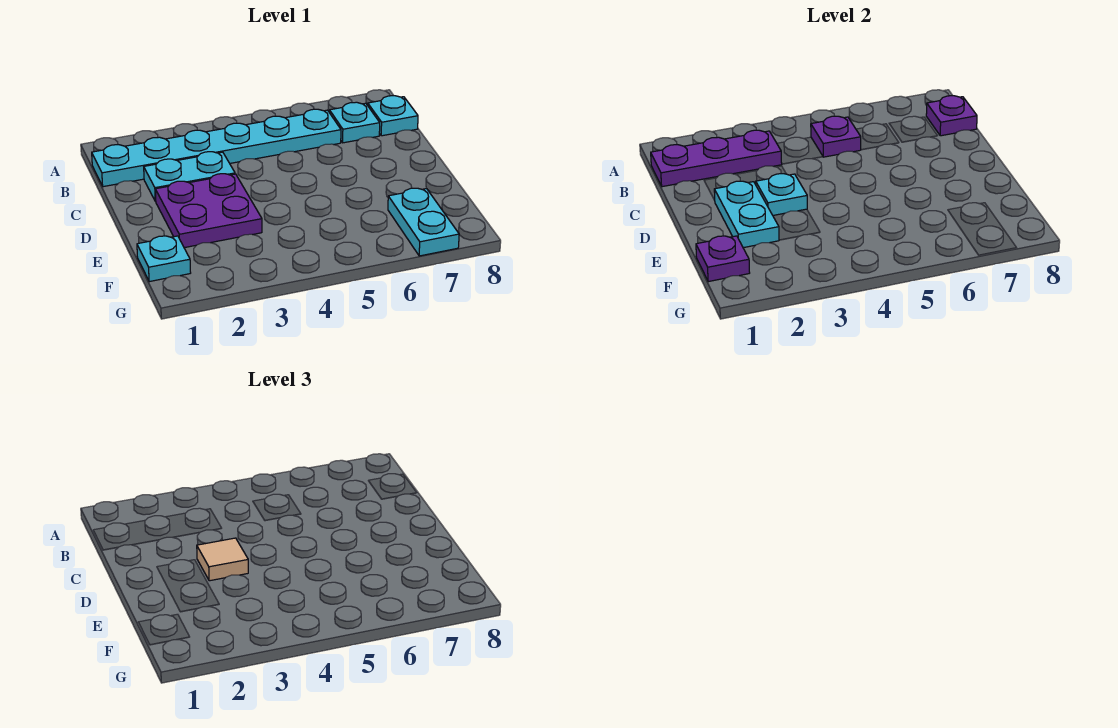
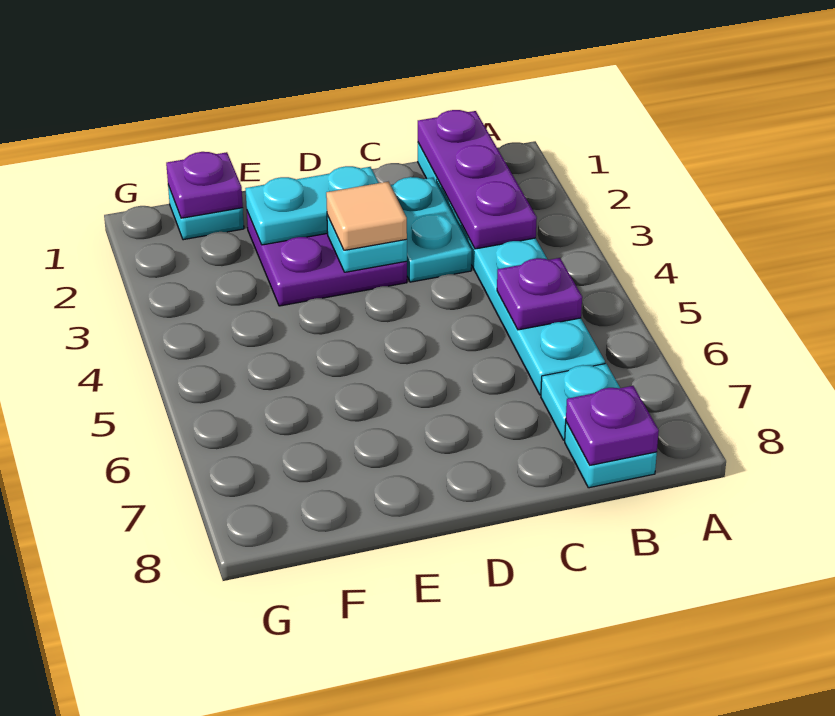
cyan 1x2 plate [388,188,459,256] -> none

